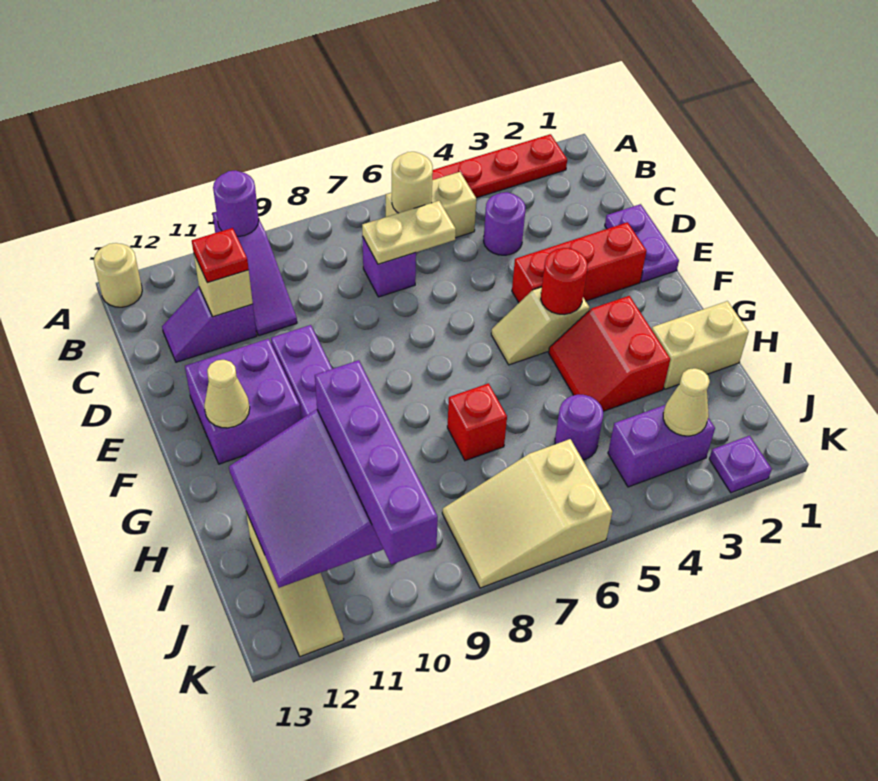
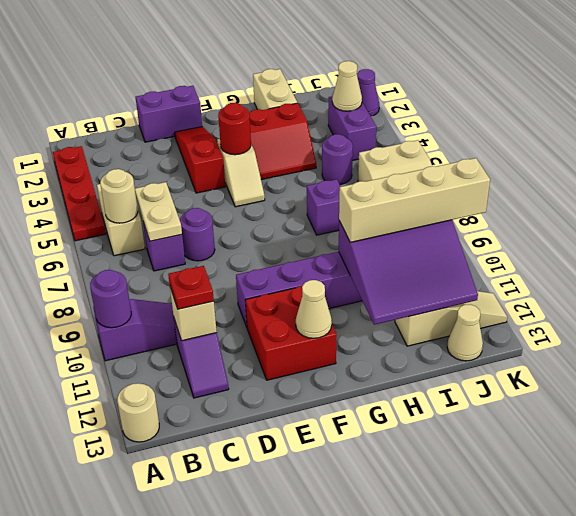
purple 1x1 round brick [484,192,526,255] -> purple 1x1 round brick moved to [180,208,215,261]
purple 1x2 plate [605,204,679,282] -> purple 1x2 brick [136,86,202,142]
red 1x3 brick [512,222,646,303] -> red 1x3 slope [175,127,225,193]
purple 2x2 brick [185,339,301,464] -> red 2x2 brick [245,286,336,380]
red 1x1 brick [447,383,507,461] -> purple 1x1 brick [307,179,341,235]
purple 1x4 brick [315,360,438,565] -> tan 1x4 brick [339,158,490,242]
none -> tan 1x1 cone [447,305,483,361]
purple 1x1 plate [709,436,772,493] -> purple 1x1 cone [357,69,379,116]

